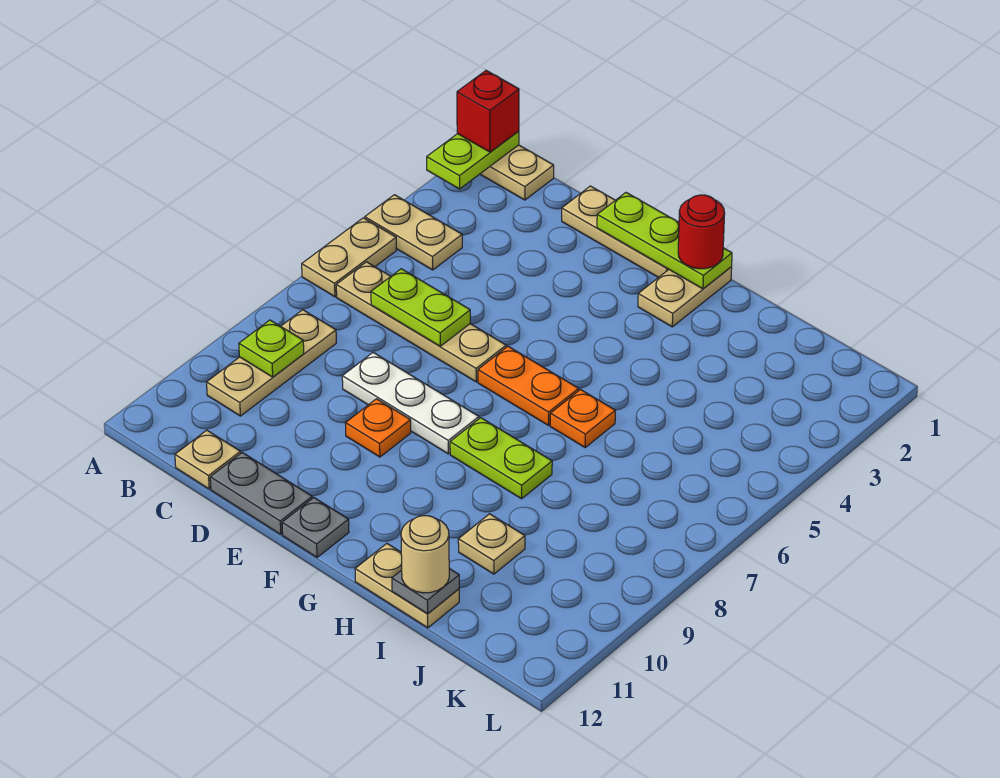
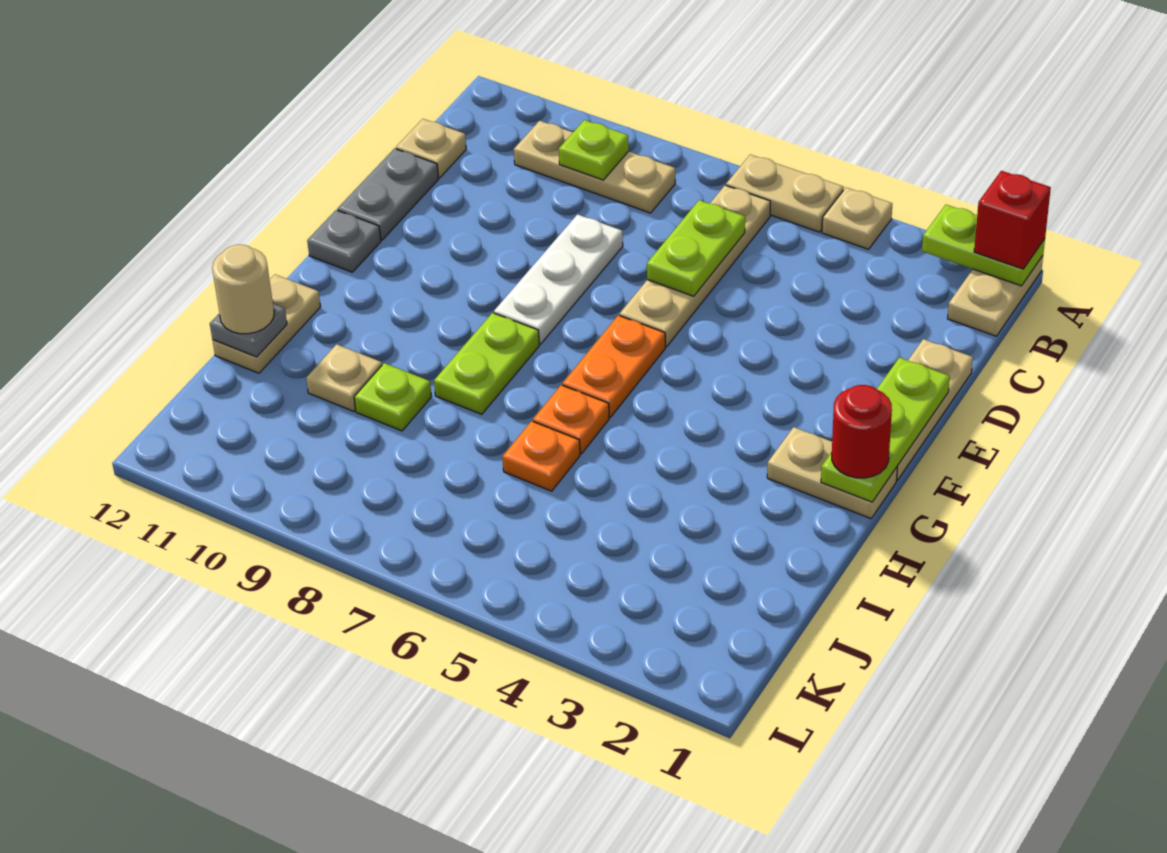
tan 1x2 plate [365,195,462,270] -> tan 1x1 plate [822,187,892,249]
orange 1x1 plate [345,399,411,457] -> orange 1x1 plate moved to [502,421,580,491]
none -> lime 1x1 plate [354,363,432,431]

